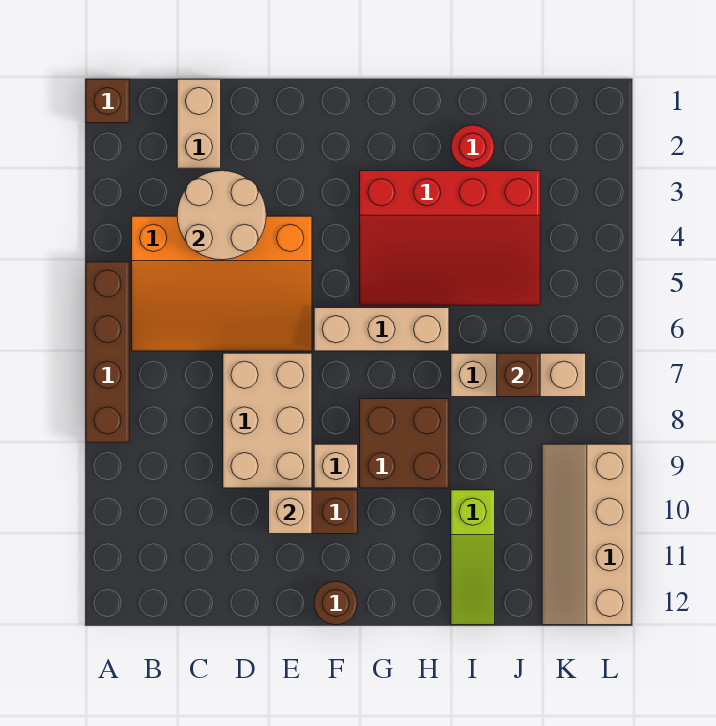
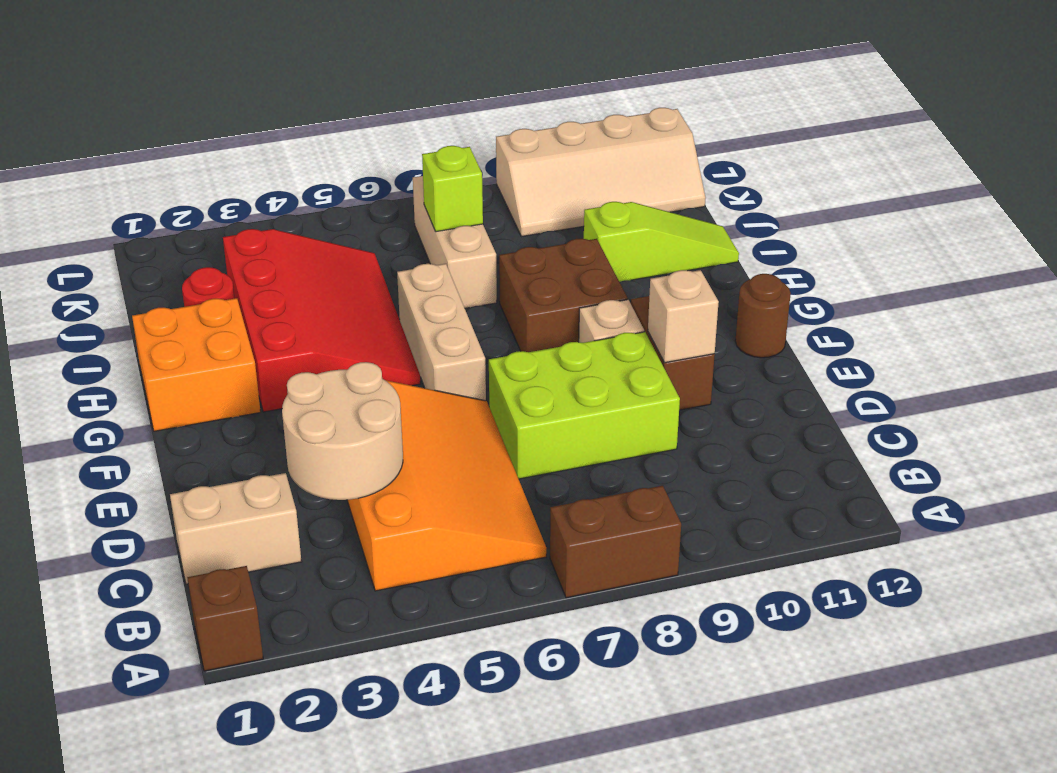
brown 1x4 brick [86,262,129,442] -> brown 1x2 brick [550,486,681,598]
tan 2x3 brick [223,353,312,488] -> lime 2x3 brick [489,332,680,479]
none -> orange 2x2 brick [132,298,261,431]
brown 1x1 brick [497,353,540,397] -> lime 1x1 brick [422,146,483,232]

